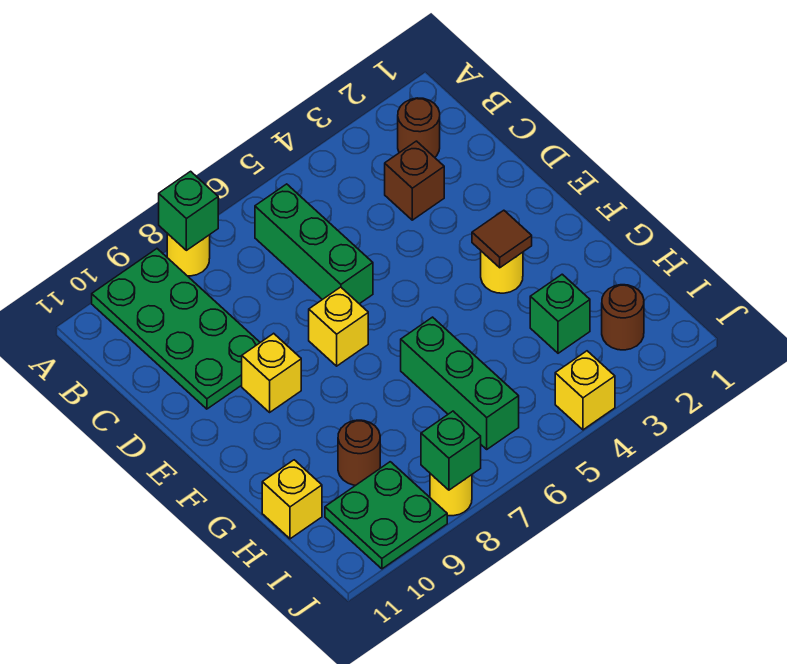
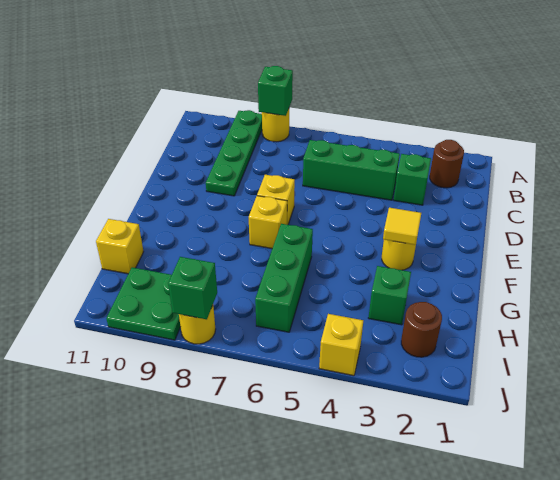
green 2x4 plate [92,249,260,409] -> green 1x4 plate [206,110,262,196]
green 1x3 brick [255,184,373,304] -> green 1x3 brick turned to [303,140,400,200]
brown 1x1 brick [385,141,444,220] -> green 1x1 brick [394,154,431,205]
yellow 1x1 brick [242,333,301,412] -> yellow 1x1 brick moved to [249,196,287,249]
brown 1x1 tile [472,210,532,268] -> yellow 1x1 tile [383,208,421,245]
brown 1x1 round brick [338,420,380,485] -> none

